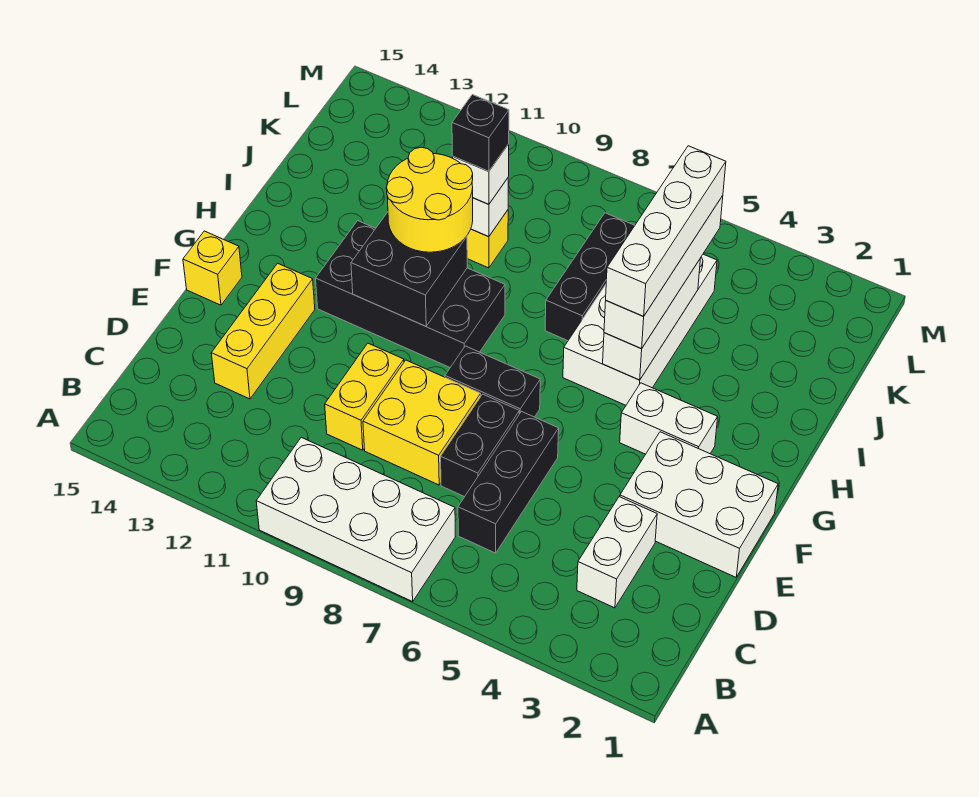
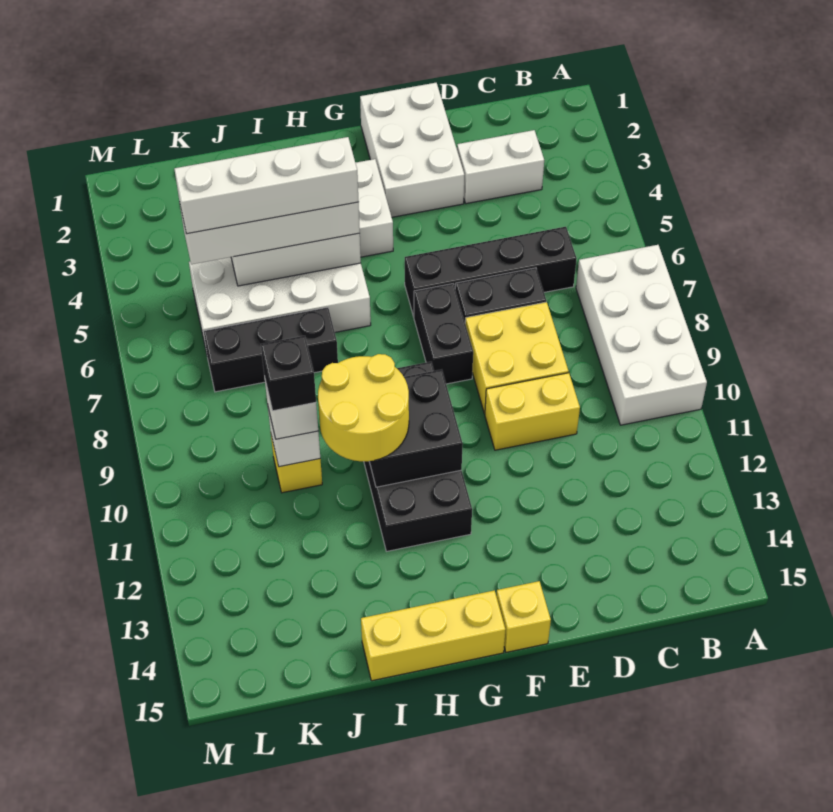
black 1x3 brick [458,412,559,553] -> black 1x4 brick [405,227,577,317]
yellow 1x3 brick [211,263,315,399] -> yellow 1x3 brick moved to [361,590,505,681]

